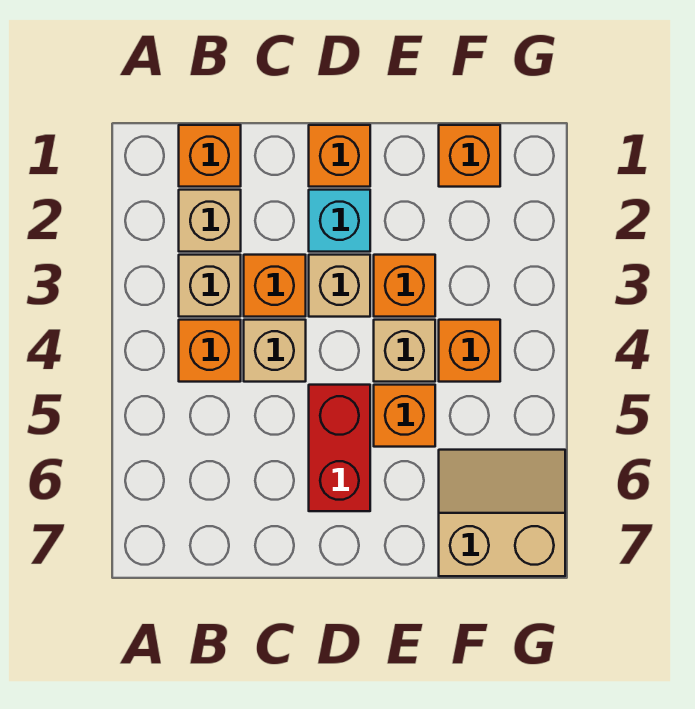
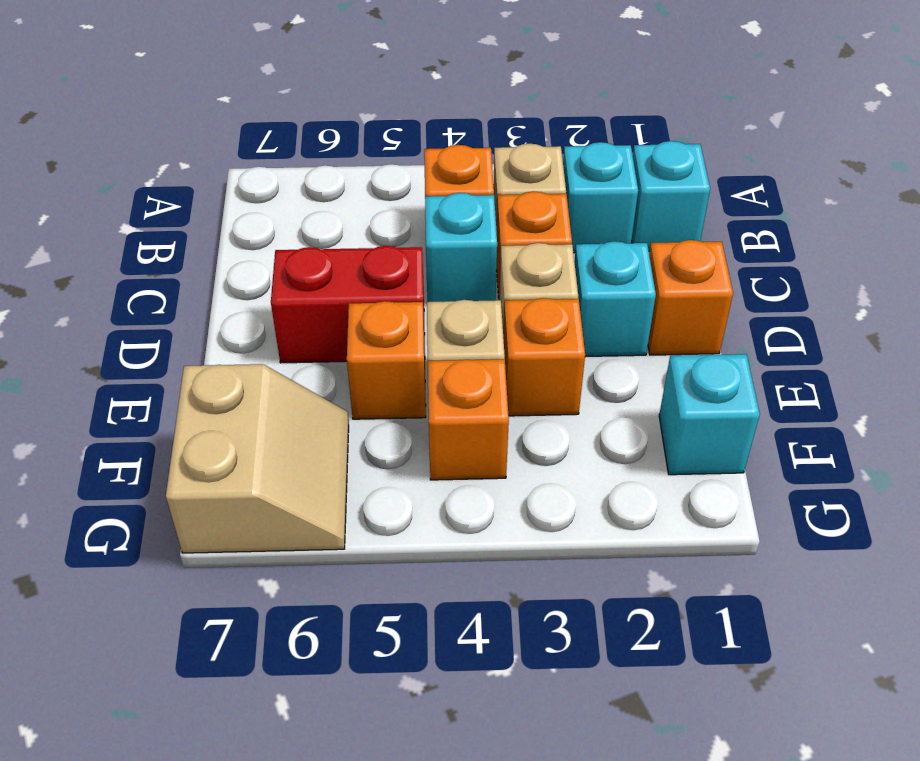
orange 1x1 brick [179,125,241,187] -> cyan 1x1 brick [632,141,710,251]
tan 1x1 brick [179,190,241,252] -> cyan 1x1 brick [563,142,638,253]
tan 1x1 brick [244,320,306,382] -> cyan 1x1 brick [425,193,497,302]
orange 1x1 brick [439,125,500,187] -> cyan 1x1 brick [659,354,760,475]

